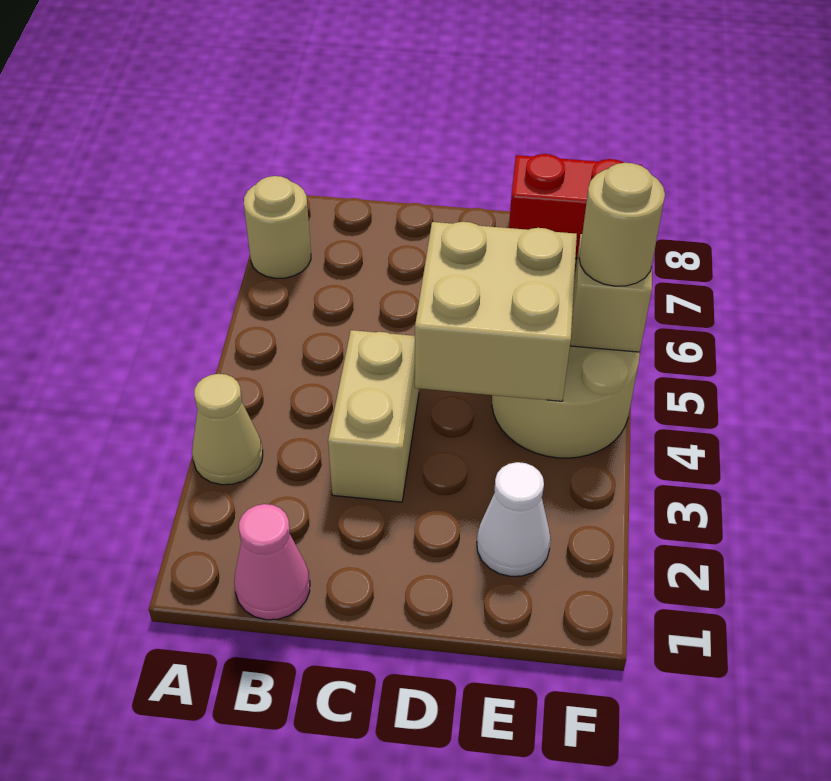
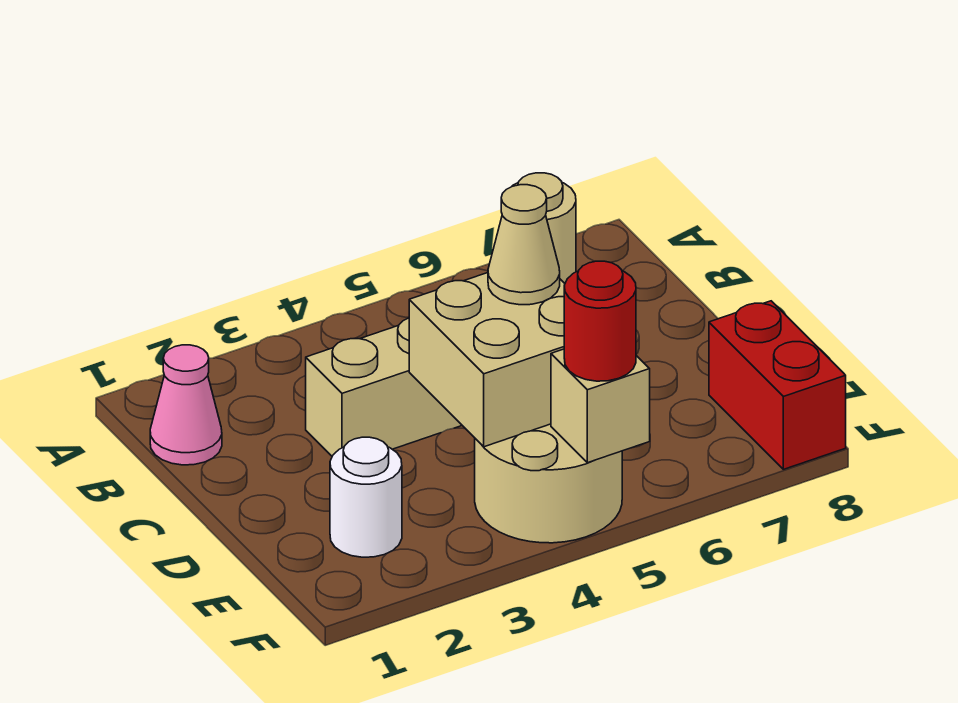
tan 1x1 cone [192,374,263,485] -> tan 1x1 cone moved to [488,185,560,305]
white 1x1 cone [477,462,551,576] -> white 1x1 round brick [330,437,402,557]
tan 1x1 round brick [579,163,665,286] -> red 1x1 round brick [564,261,636,381]

